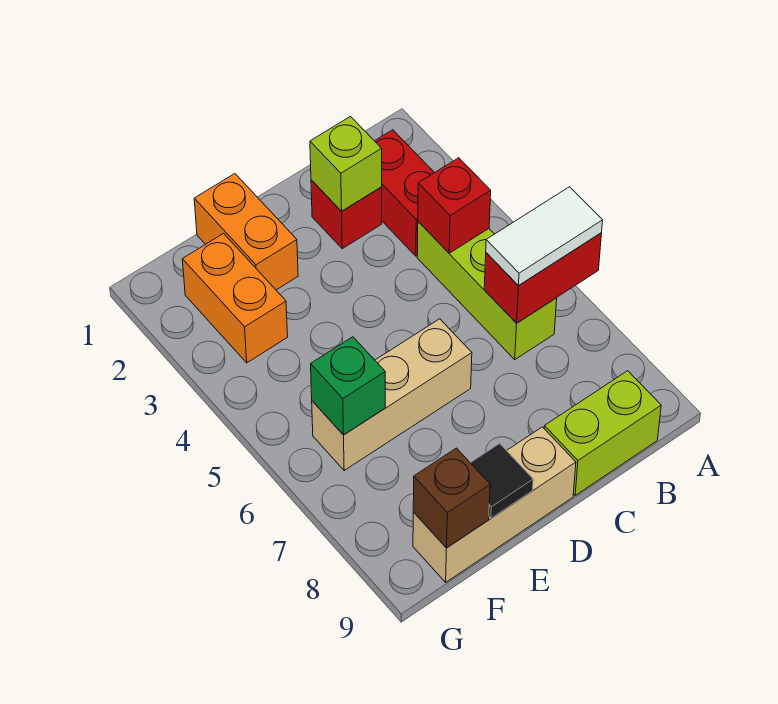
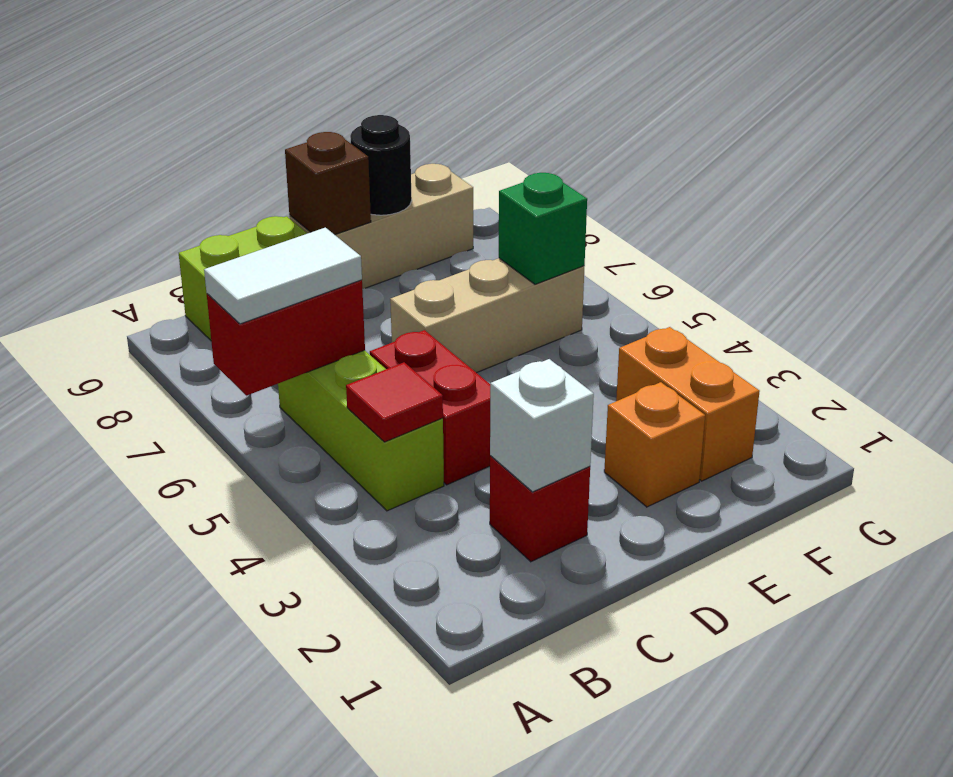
red 1x2 brick [375,130,435,256] -> red 1x2 brick moved to [370,330,490,485]
red 1x1 brick [418,158,491,253] -> red 1x1 tile [346,362,443,442]
lime 1x1 brick [310,117,382,211] -> white 1x1 brick [490,359,594,492]
orange 1x2 brick [194,174,298,290] -> orange 1x1 brick [604,382,705,507]
black 1x1 tile [471,444,533,518] -> black 1x1 round brick [350,115,412,215]
brown 1x1 brick [413,448,490,548] -> brown 1x1 brick moved to [285,132,371,235]

